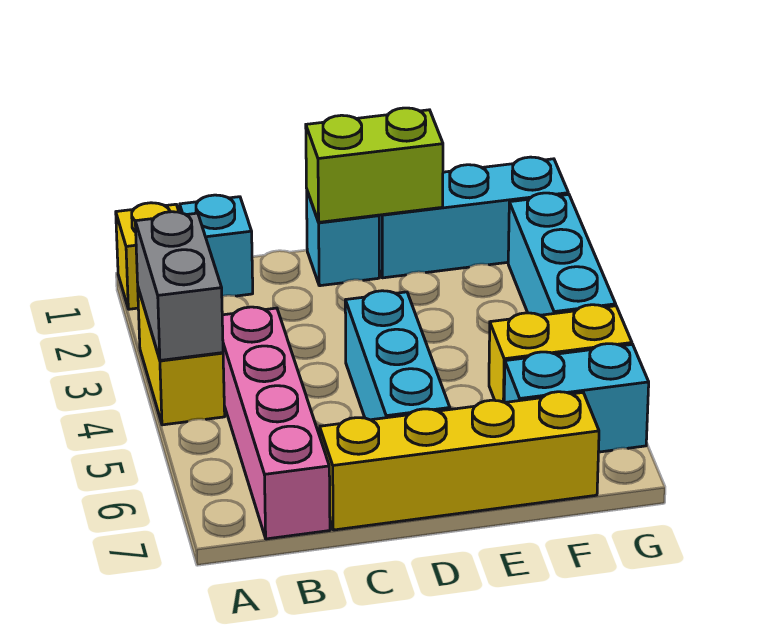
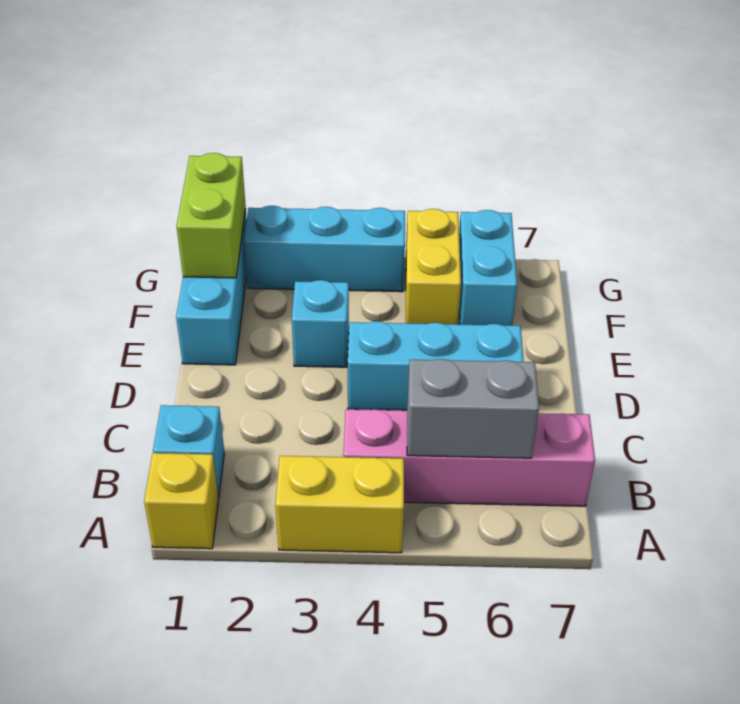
grey 1x2 brick [135,212,223,360] -> grey 1x2 brick moved to [407,359,539,458]
yellow 1x4 brick [320,392,599,530] -> none
cyan 1x1 brick [307,191,379,286] -> cyan 1x1 brick moved to [292,280,349,367]
lime 1x2 brick [306,108,443,222] -> lime 1x2 brick moved to [177,153,246,278]

